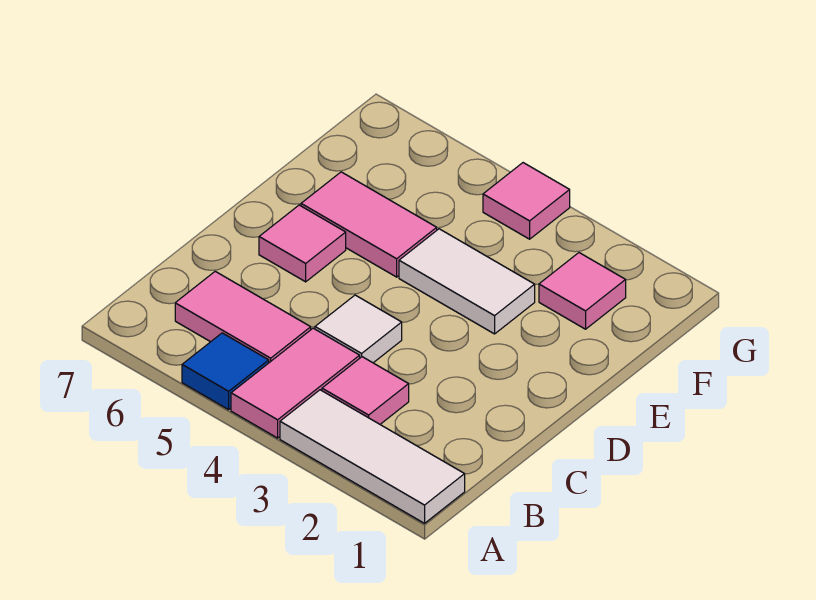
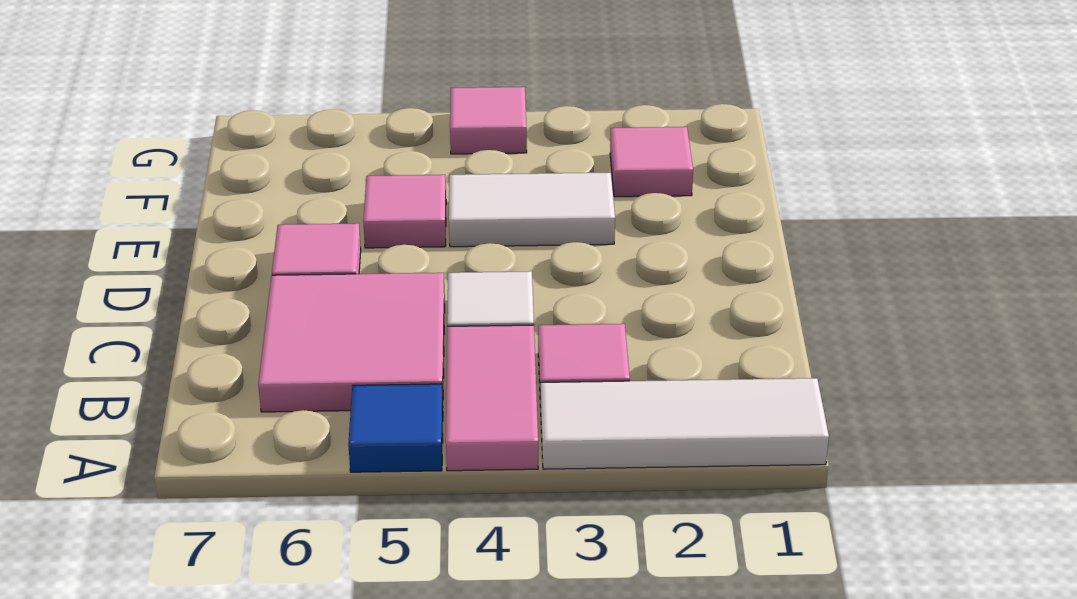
pink 1x2 tile [175,271,311,363] -> pink 2x2 tile [258,273,445,412]
pink 1x2 tile [301,172,437,277] -> pink 1x1 tile [363,175,446,248]

